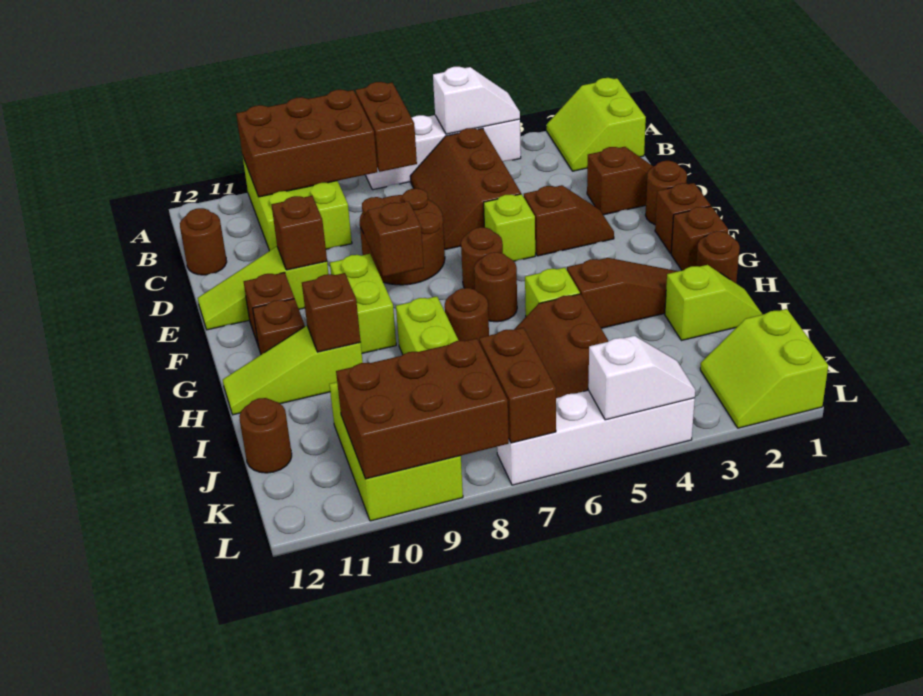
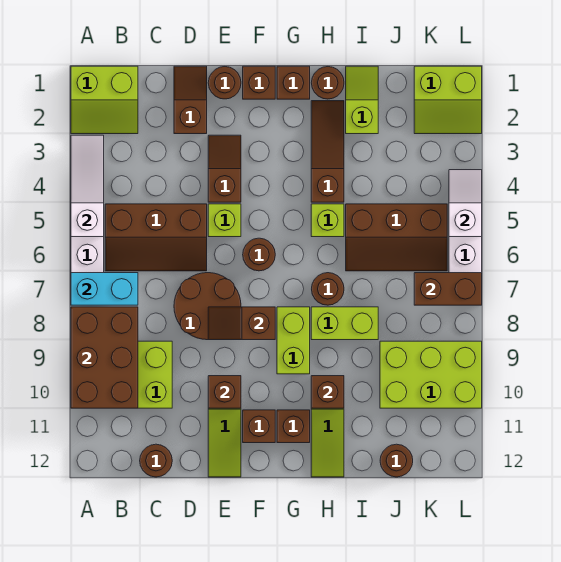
white 1x2 slope [433,67,520,134] -> white 1x3 slope [71,135,104,237]
brown 1x2 brick [355,82,417,172] -> cyan 1x2 brick [71,273,138,305]
lime 1x2 brick [330,254,396,353] -> lime 1x2 brick turned to [277,307,310,374]
brown 1x1 round brick [474,252,517,322] -> none
brown 2x3 brick [336,338,509,479] -> none

